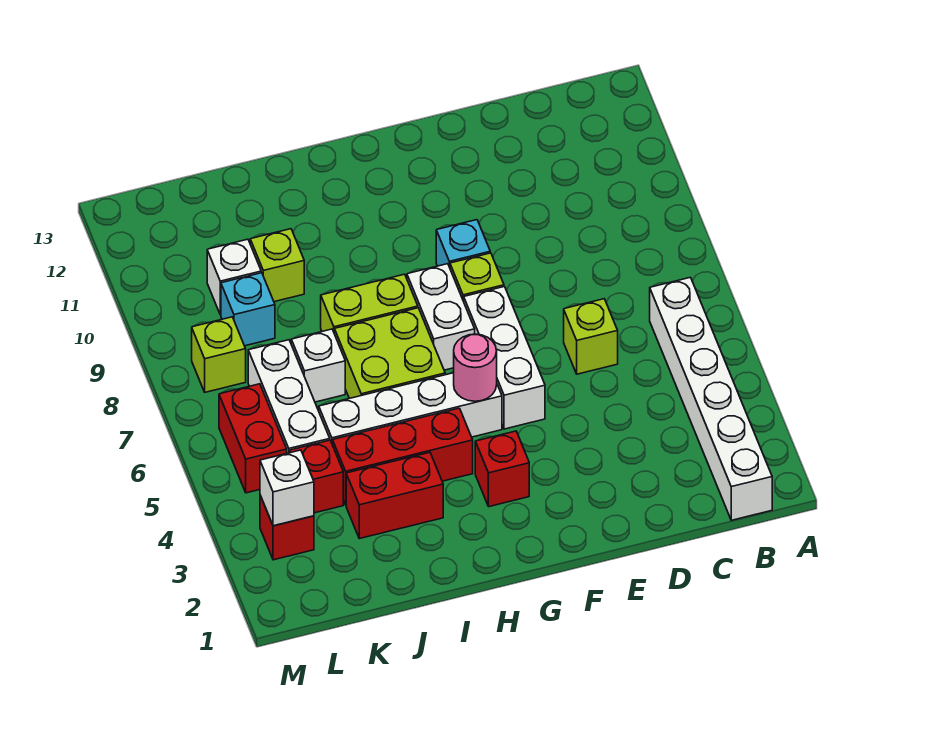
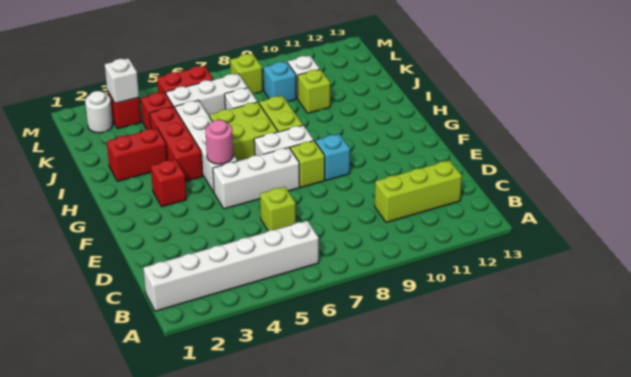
none -> lime 1x3 brick [375,160,462,222]
red 1x2 brick [346,452,443,539] -> red 1x2 brick turned to [107,128,167,181]
none -> white 1x1 round brick [85,91,113,133]

